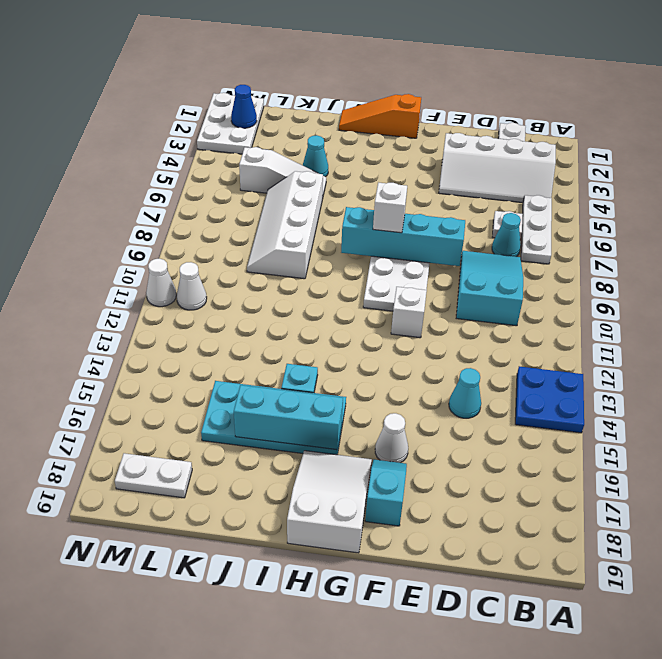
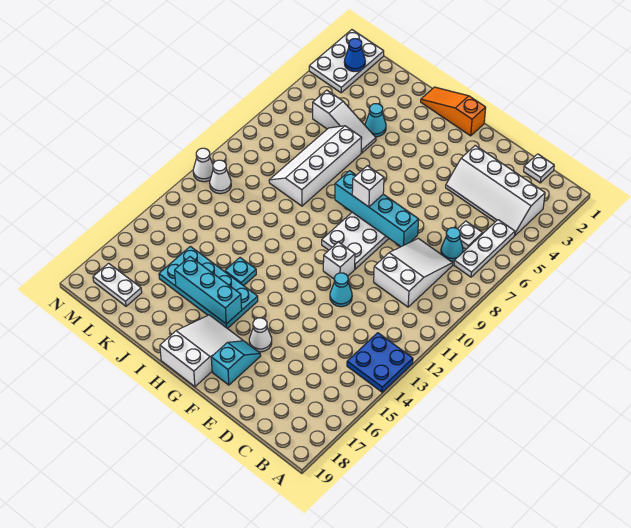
cyan 2x3 slope [456,251,523,326] -> white 2x3 slope [374,238,453,307]
cyan 1x1 cone [449,368,481,418] -> cyan 1x1 cone moved to [330,273,352,307]

